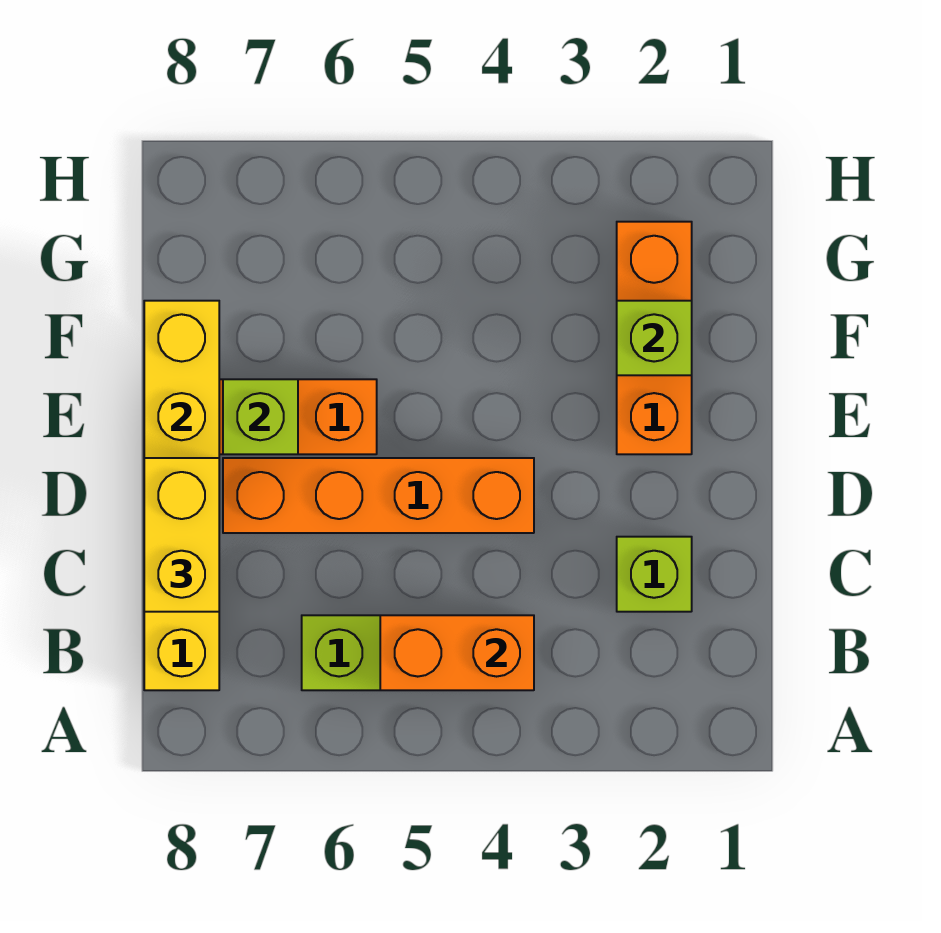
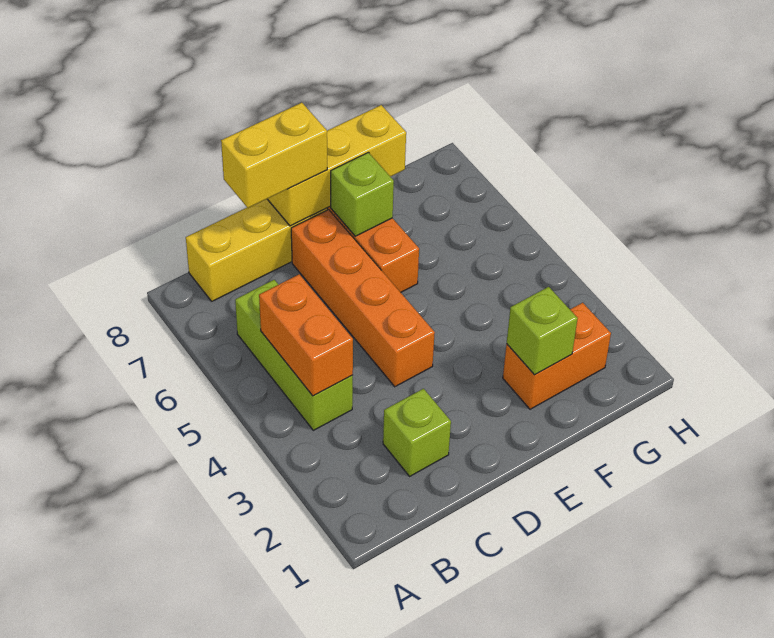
orange 1x3 brick [617,222,692,454] -> orange 1x2 brick [503,303,611,409]

